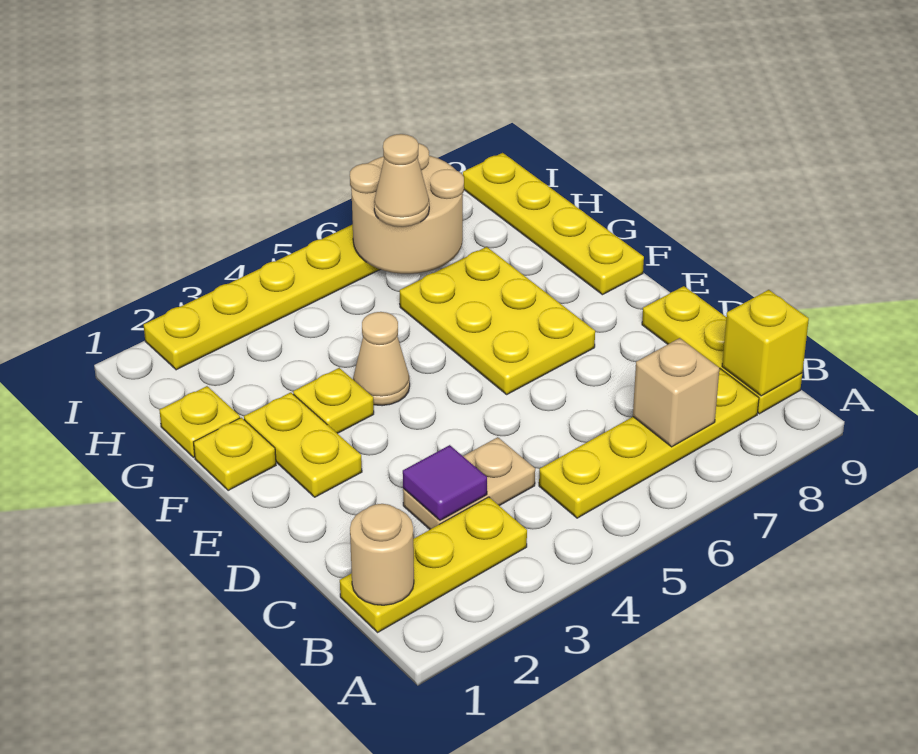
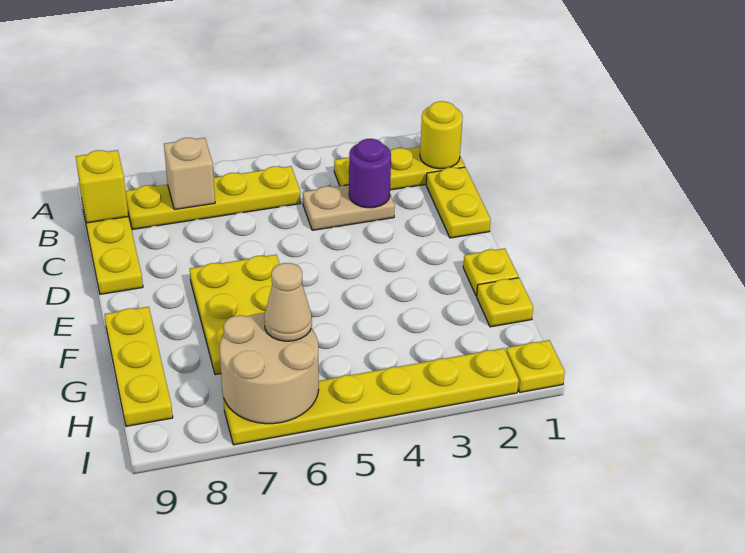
tan 1x1 round brick [350,504,414,605] -> yellow 1x1 round brick [420,101,463,169]
purple 1x1 tile [403,445,487,521] -> purple 1x1 round brick [349,139,391,208]
yellow 1x2 plate [244,392,362,497] -> yellow 1x2 plate moved to [426,167,491,238]
yellow 1x1 plate [293,368,374,433] -> yellow 1x1 plate moved to [506,340,565,392]
tan 1x1 cone [353,312,410,406] -> none
yellow 1x4 plate [463,153,644,295] -> yellow 1x3 plate [104,307,173,426]

